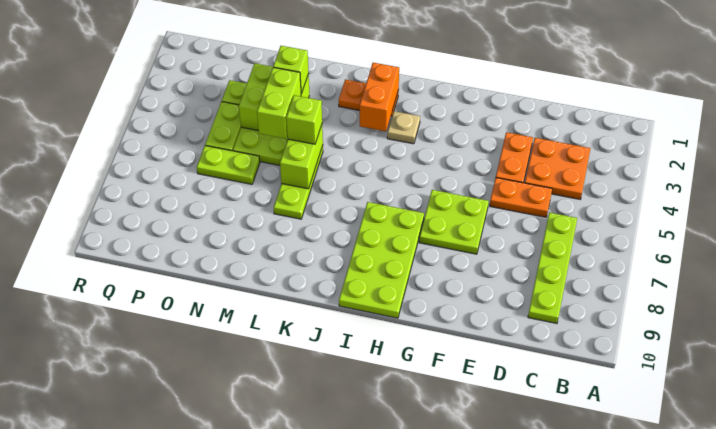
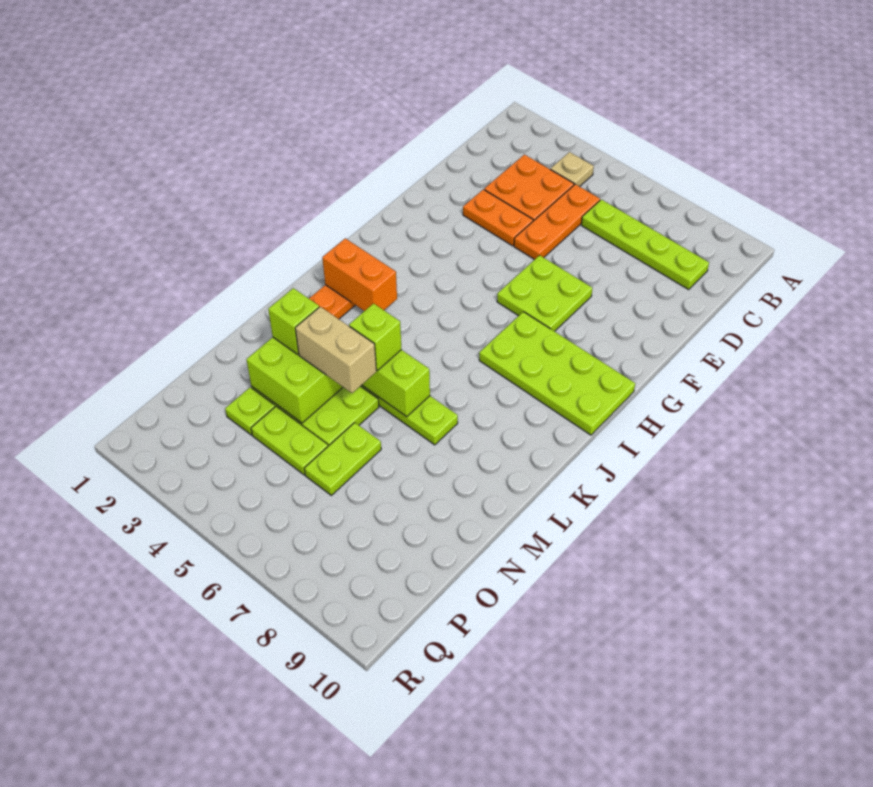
orange 1x2 plate [490,178,552,217] -> orange 1x3 plate [514,184,600,260]
tan 1x1 plate [387,111,420,144] -> tan 1x1 plate moved to [550,152,594,187]
lime 1x2 brick [257,67,301,139] -> tan 1x2 brick [295,307,376,393]

